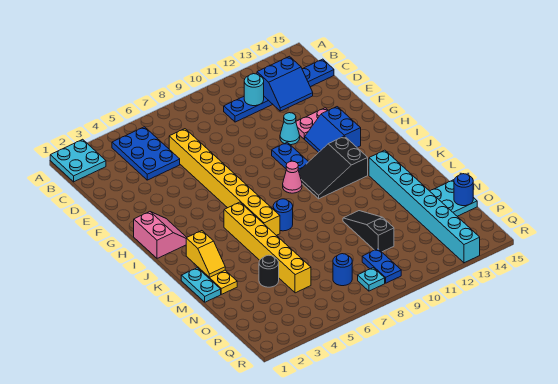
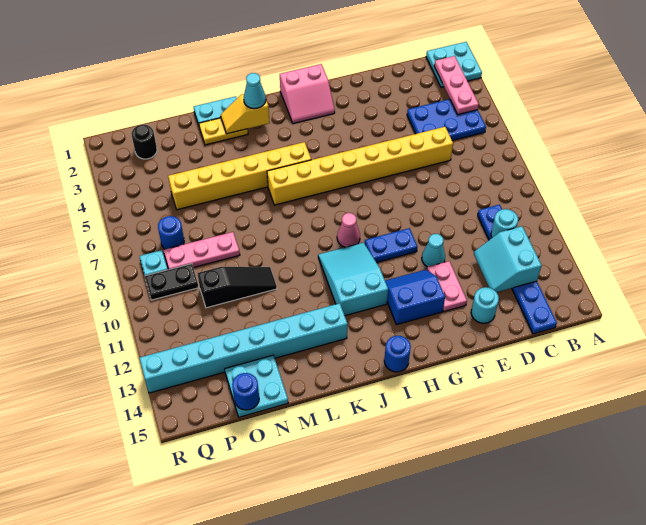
none -> pink 1x3 plate [434,56,479,114]
blue 2x2 slope [257,56,313,111] -> cyan 2x2 slope [474,226,542,292]
none -> cyan 1x1 round brick [471,287,499,323]
black 2x3 slope [299,136,368,199] -> cyan 2x3 slope [318,243,388,316]
none -> cyan 1x1 cone [244,73,266,109]
blue 1x1 round brick [273,199,293,231] -> blue 1x1 round brick moved to [384,336,411,372]
black 1x1 round brick [259,255,279,287] -> black 1x1 round brick moved to [131,125,157,159]
none -> pink 1x3 plate [164,232,240,269]
blue 1x2 plate [362,249,401,283] -> black 1x2 plate [145,264,198,300]

